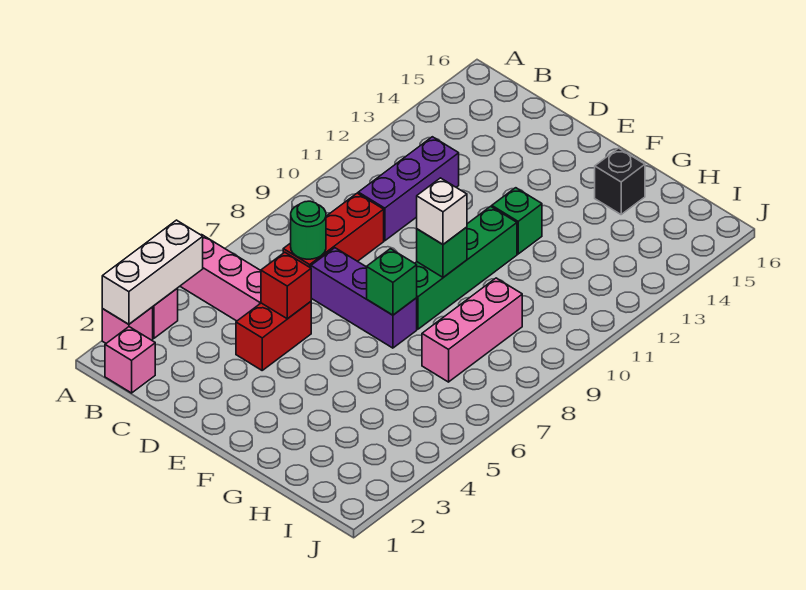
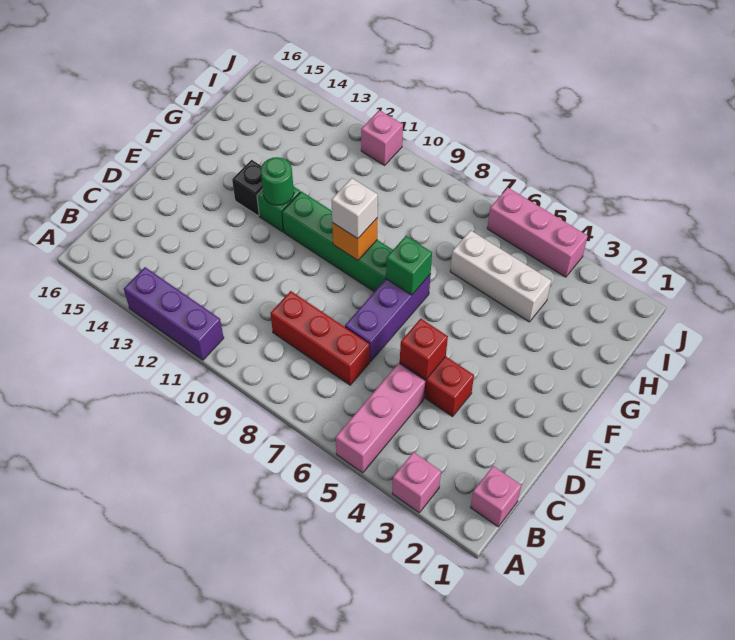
pink 1x1 brick [102,307,153,343] -> pink 1x1 brick moved to [361,110,403,165]
white 1x3 brick [102,220,203,324] -> white 1x3 brick moved to [450,230,551,322]
green 1x1 round brick [291,201,326,259] -> green 1x1 round brick moved to [261,157,294,205]
purple 1x3 brick [358,137,459,241] -> purple 1x3 brick moved to [124,267,224,360]
green 1x1 brick [417,227,467,277] -> orange 1x1 brick [332,218,378,260]
black 1x1 brick [595,148,645,214] -> black 1x1 brick moved to [232,160,263,216]
pink 1x3 brick [422,278,522,382] -> pink 1x3 brick moved to [487,188,588,277]

